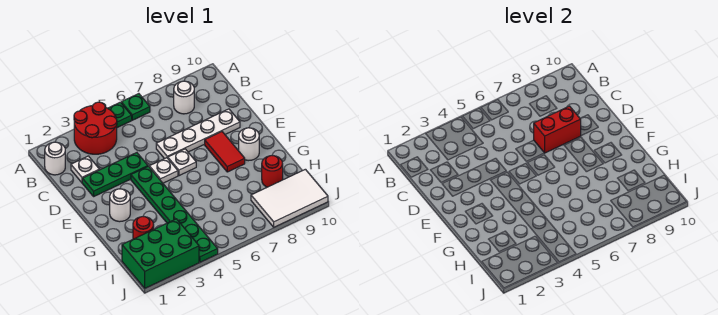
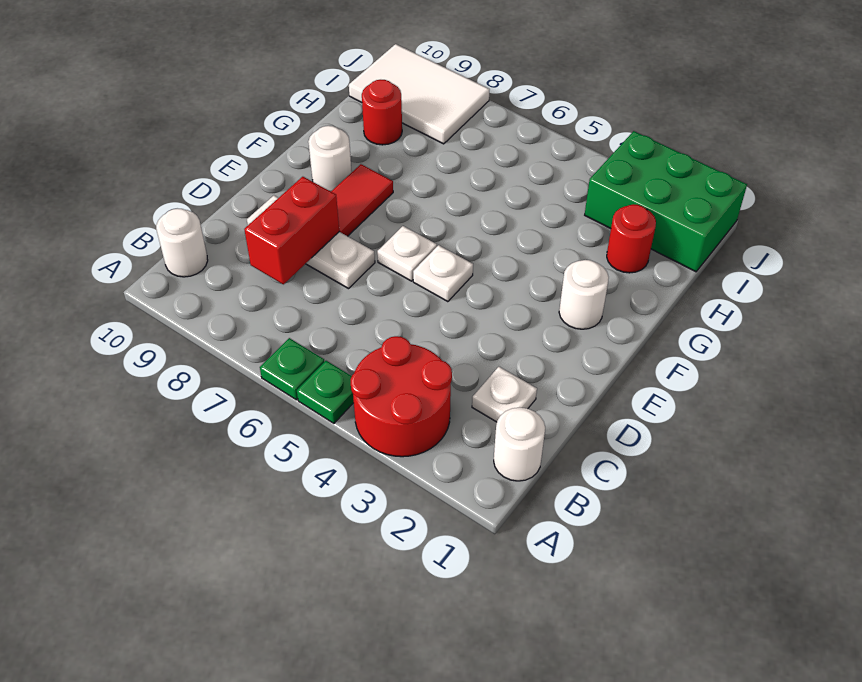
white 1x1 round brick [174,81,194,114] -> white 1x1 round brick moved to [156,208,208,277]
green 1x3 plate [82,153,148,196] -> none
white 1x4 plate [156,109,240,159] -> white 1x3 plate [247,195,375,289]
red 1x2 brick [534,106,581,153] -> red 1x2 brick turned to [244,177,339,284]
green 1x6 plate [131,166,218,262] -> none

